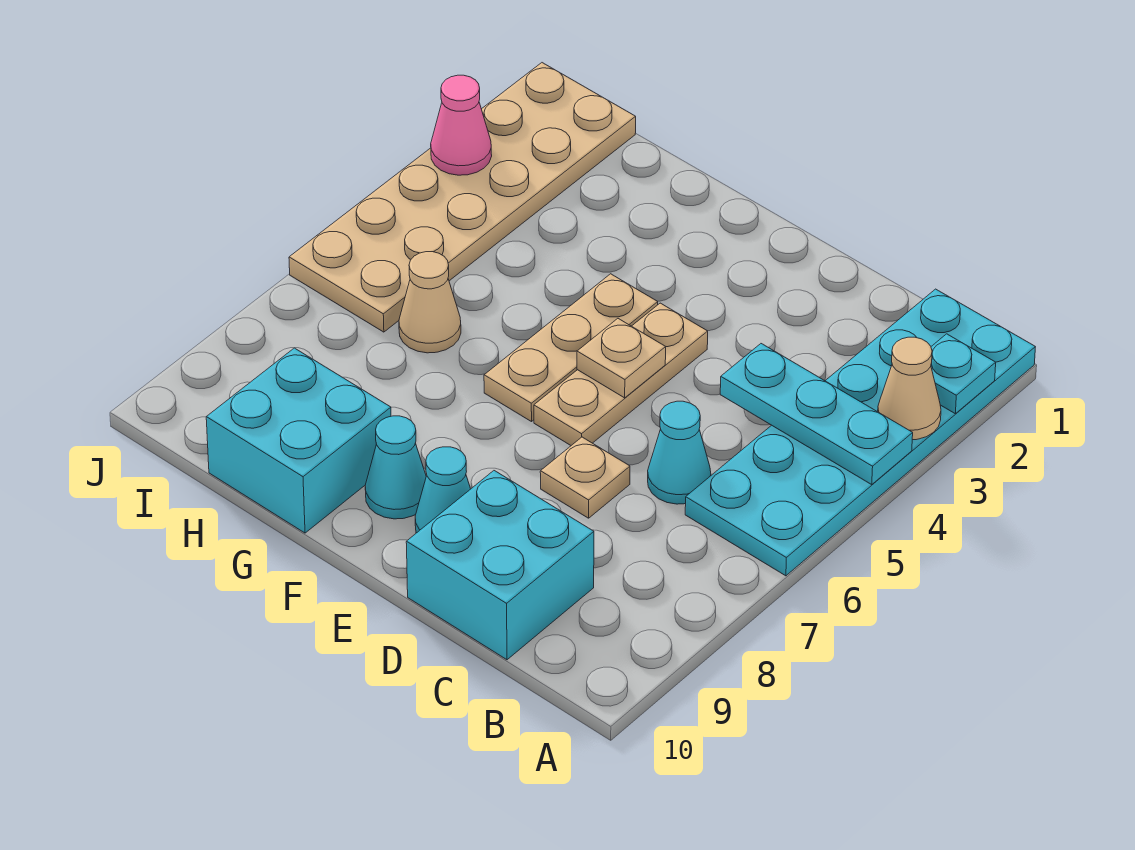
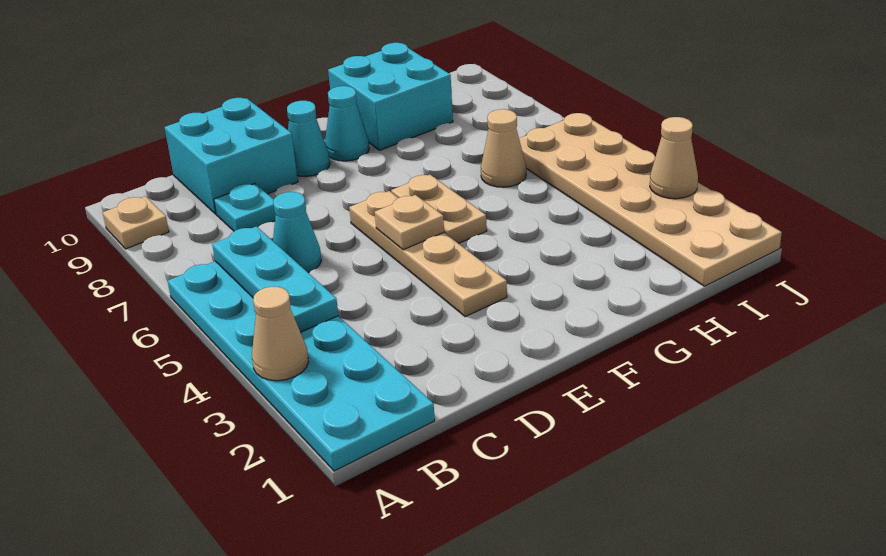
cyan 1x1 plate [931,334,996,414] -> cyan 1x1 plate moved to [214,184,276,231]
cyan 1x3 plate [720,344,913,485] -> cyan 1x3 plate turned to [212,226,338,332]
tan 1x1 plate [540,437,630,518] -> tan 1x1 plate moved to [103,196,169,249]
tan 1x3 plate [534,303,708,445] -> tan 1x4 plate [349,191,507,317]
tan 1x3 plate [484,274,658,422] -> tan 1x2 plate [391,175,487,244]
pink 1x1 cone [431,75,492,175] -> tan 1x1 cone [650,117,698,199]

